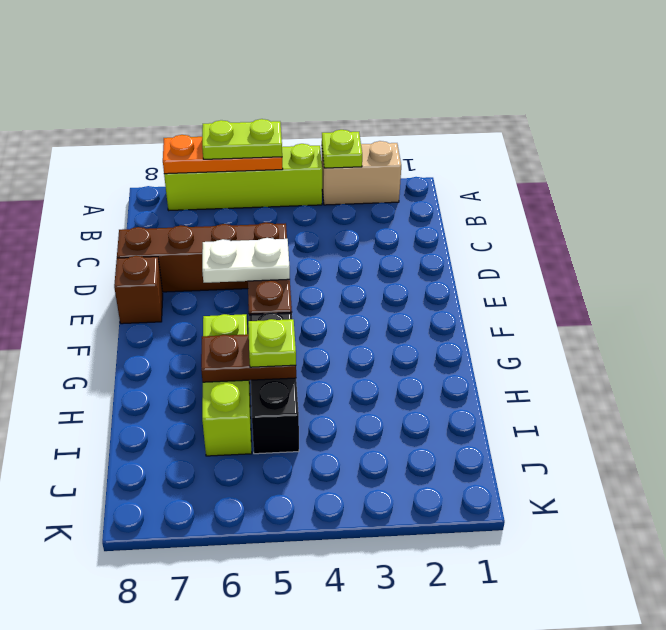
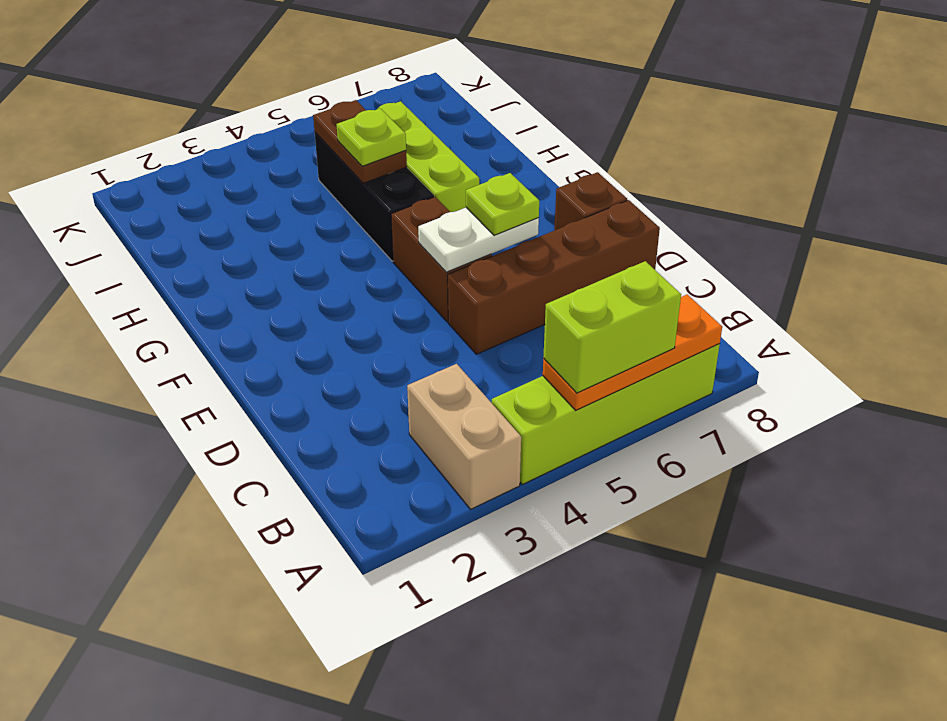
tan 1x2 brick [322,141,401,205] -> tan 1x2 brick turned to [407,364,521,509]
lime 1x1 plate [322,130,362,168] -> lime 1x1 plate moved to [466,173,539,235]
lime 1x2 plate [202,119,282,159] -> lime 1x2 brick [543,261,681,393]
brown 1x2 plate [201,334,296,382] -> brown 1x2 plate turned to [313,100,407,183]

